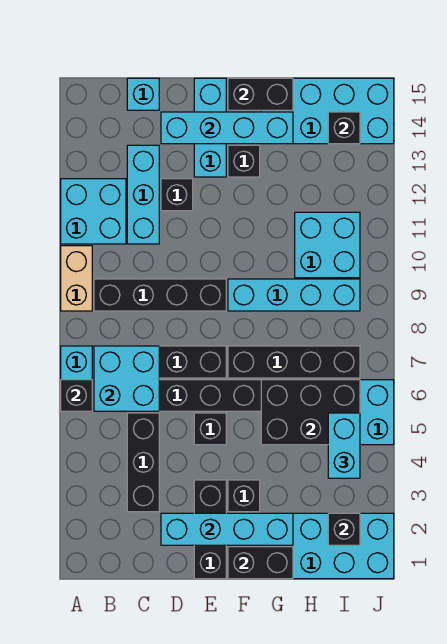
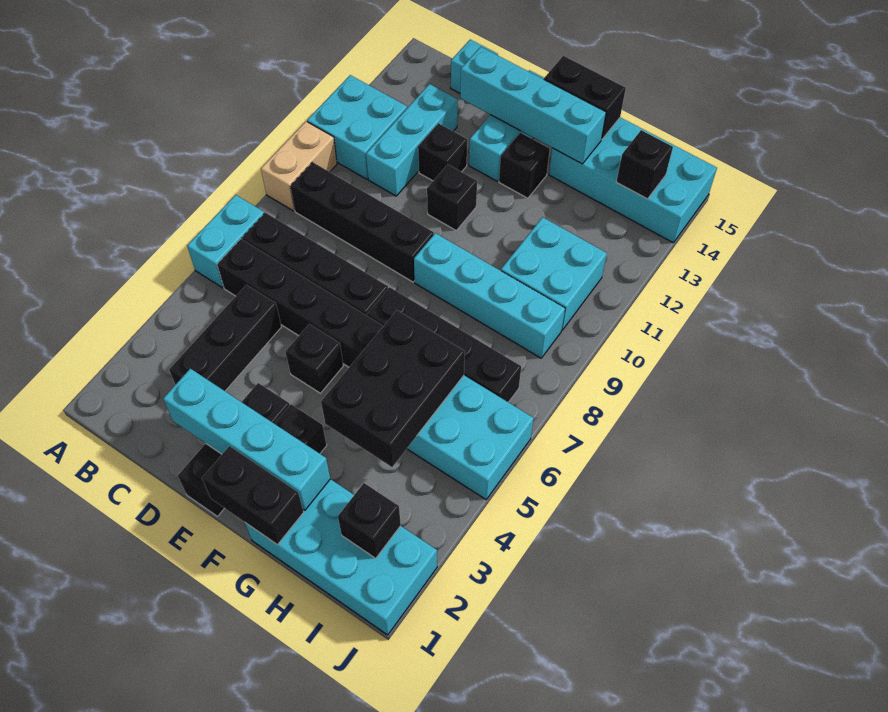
black 1x1 brick [61,380,92,411] -> black 1x1 brick moved to [427,164,477,230]
cyan 2x2 brick [94,346,159,411] -> none
black 2x3 brick [261,380,360,445] -> black 2x3 brick turned to [321,310,465,467]
cyan 1x2 brick [328,413,360,478] -> none

